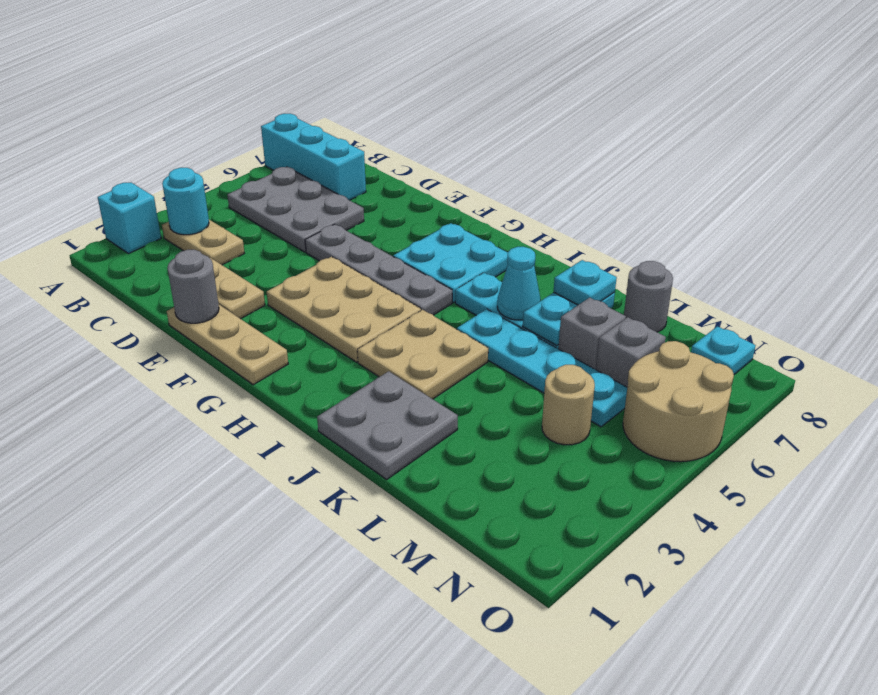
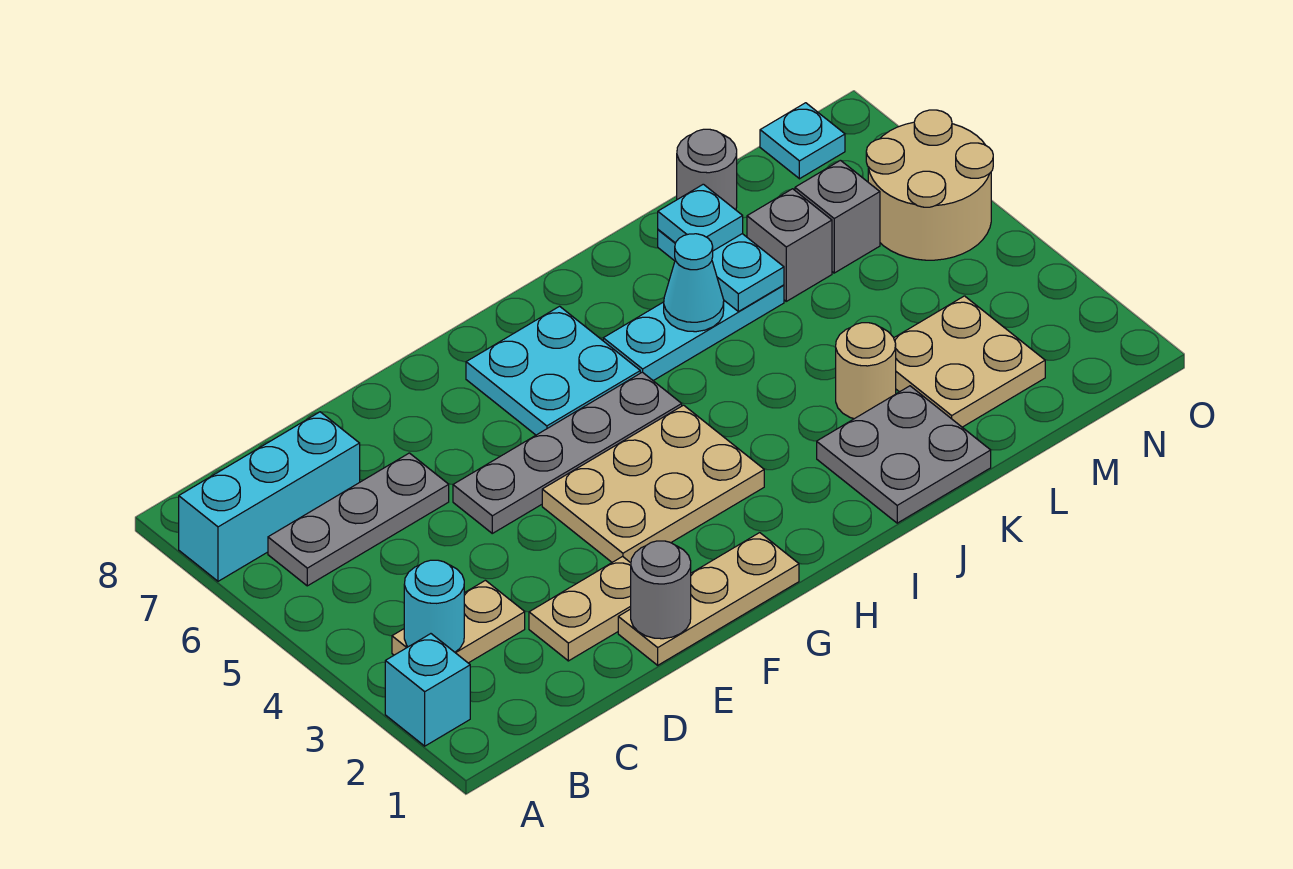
grey 2x3 plate [227,167,364,252] -> grey 1x3 plate [268,453,449,586]
tan 2x2 plate [357,310,488,399] -> tan 2x2 plate moved to [894,296,1045,427]
cyan 1x4 plate [457,309,627,427] -> none
tan 1x1 round brick [542,365,595,445] -> tan 1x1 round brick moved to [836,323,896,419]

